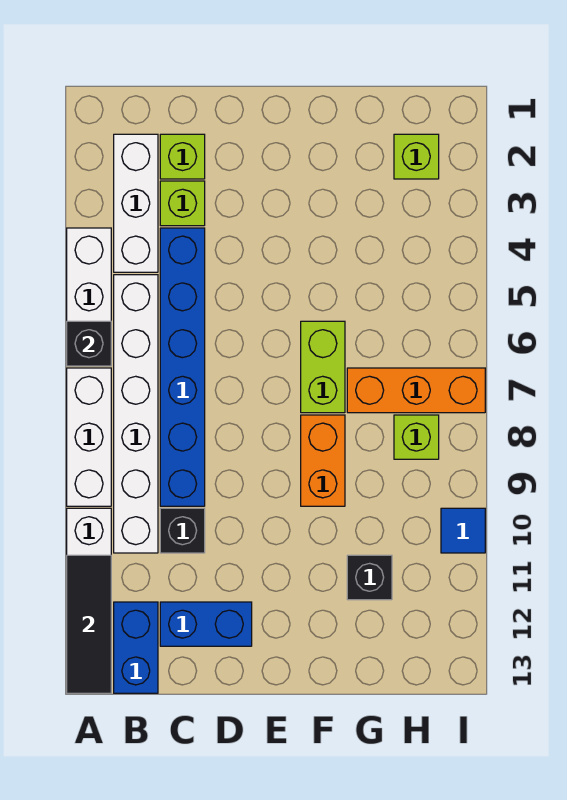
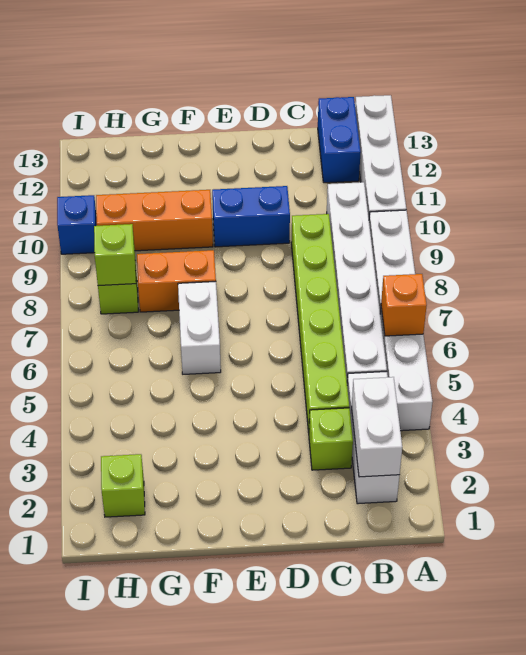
black 1x1 brick [67,321,111,366] -> orange 1x1 brick [381,274,427,336]
black 1x3 tile [67,555,111,693] -> none
none -> white 1x2 brick [352,377,402,477]
lime 1x1 brick [160,134,205,179] -> lime 1x1 brick moved to [94,224,136,286]
blue 1x6 brick [160,228,205,506] -> lime 1x6 brick [291,214,349,433]
black 1x1 brick [160,508,205,553] -> none
blue 1x2 brick [160,602,252,646] -> blue 1x2 brick moved to [212,186,290,247]
lime 1x2 brick [301,321,345,413] -> white 1x2 brick [178,282,221,374]
orange 1x2 brick [301,415,345,506] -> orange 1x2 brick turned to [137,250,216,312]
orange 1x3 brick [347,368,485,413] -> orange 1x3 brick moved to [96,190,213,251]
black 1x1 brick [347,555,392,600] -> none
blue 1x1 tile [441,508,485,553] -> blue 1x1 brick [57,195,97,254]

